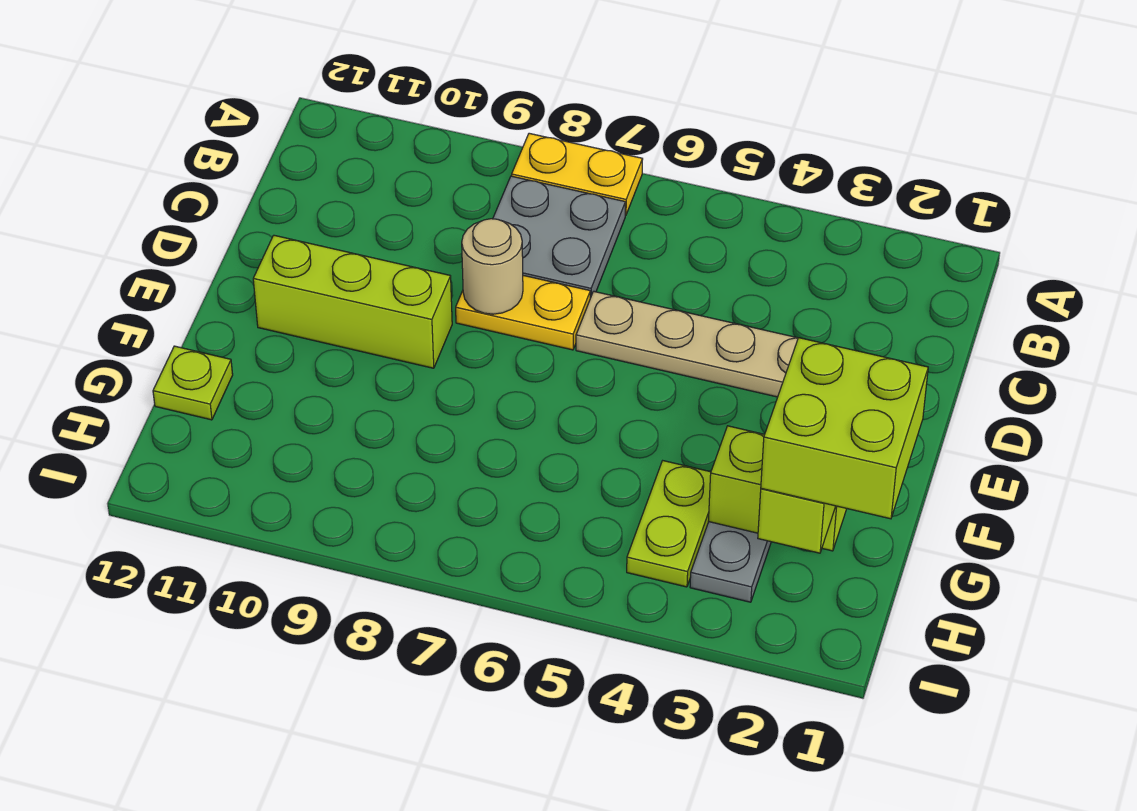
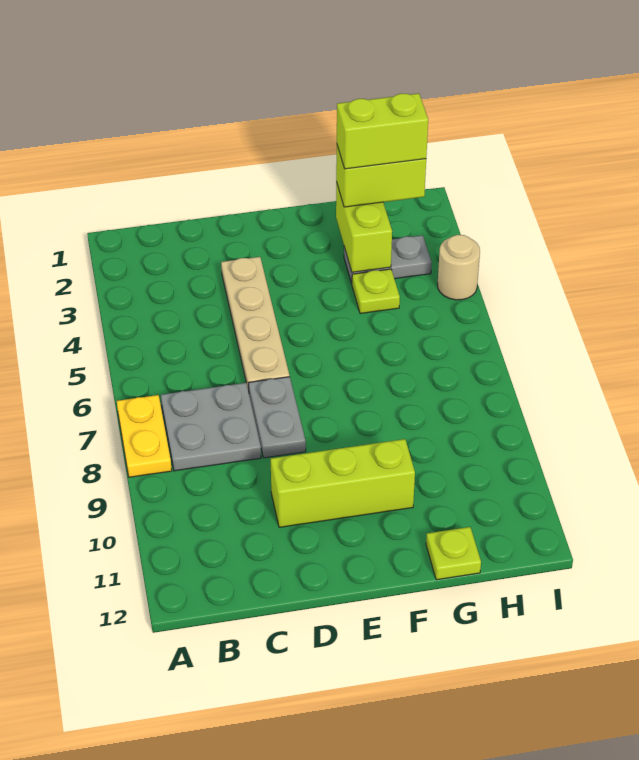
yellow 1x2 plate [456,275,590,350] -> grey 1x2 plate [248,377,306,458]
tan 1x1 round brick [462,219,523,314] -> tan 1x1 round brick moved to [438,235,480,300]
lime 1x3 brick [253,235,452,368] -> lime 1x3 brick turned to [271,439,415,527]
lime 2x2 brick [761,338,928,519] -> lime 1x2 brick [337,93,428,169]
lime 1x2 plate [627,461,711,587] -> lime 1x1 plate [352,269,400,314]

